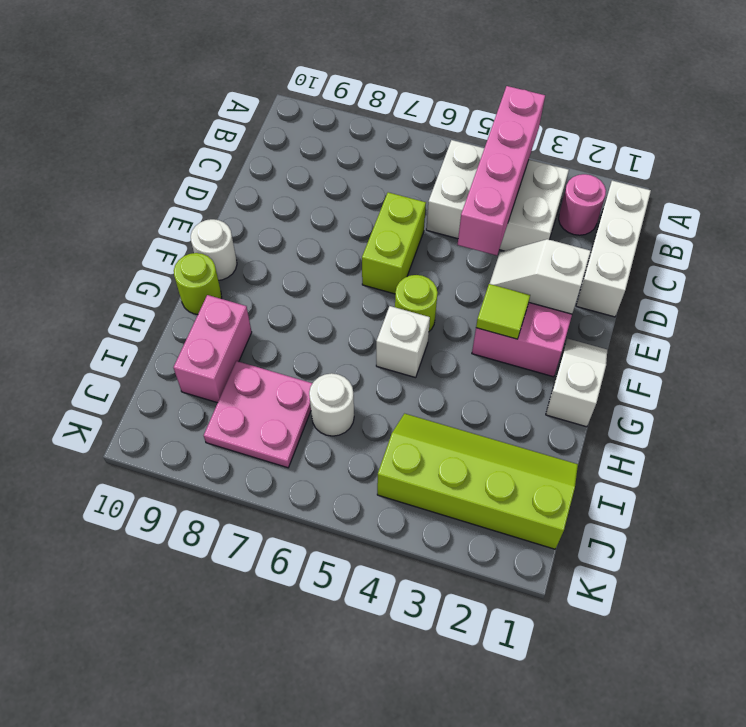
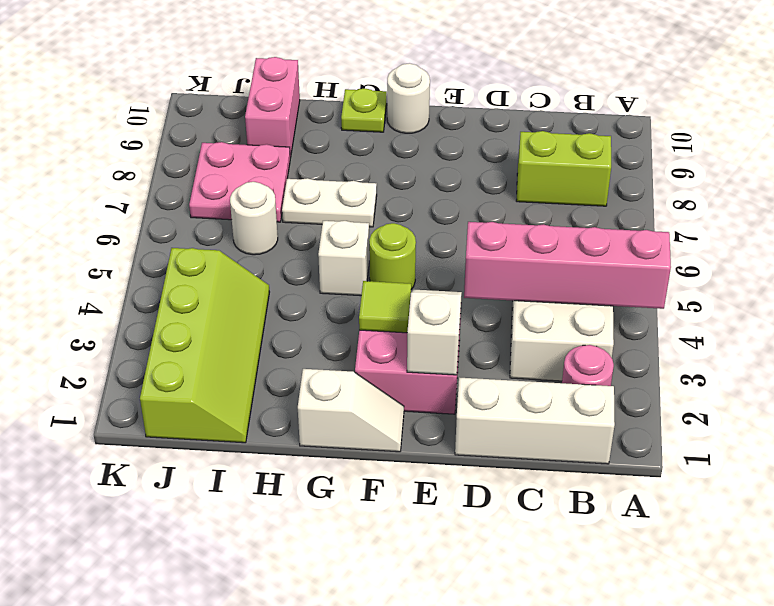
lime 1x2 brick [362,192,426,294] -> lime 1x2 brick moved to [516,131,611,206]
none -> white 1x2 plate [282,178,377,227]
lime 1x1 round brick [174,253,222,314] -> lime 1x1 plate [341,88,387,132]
pink 1x2 brick [173,295,252,403] -> pink 1x2 brick turned to [245,57,300,158]

